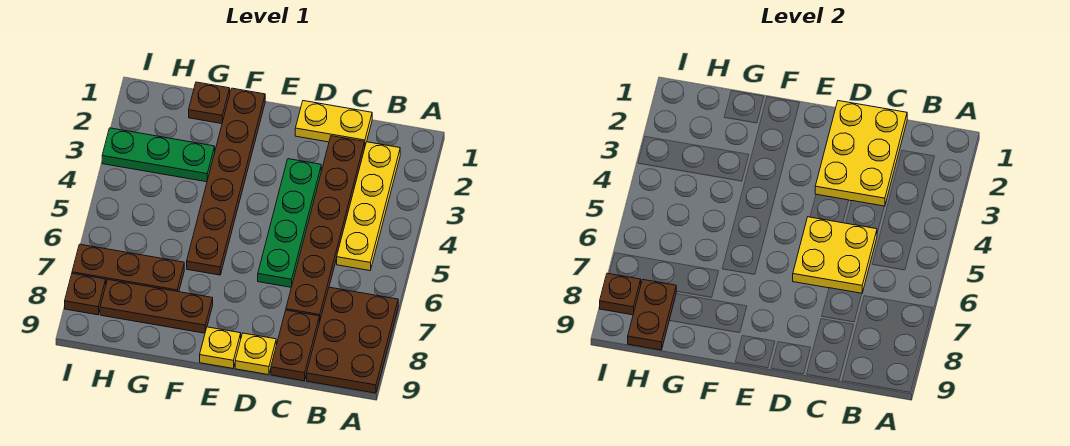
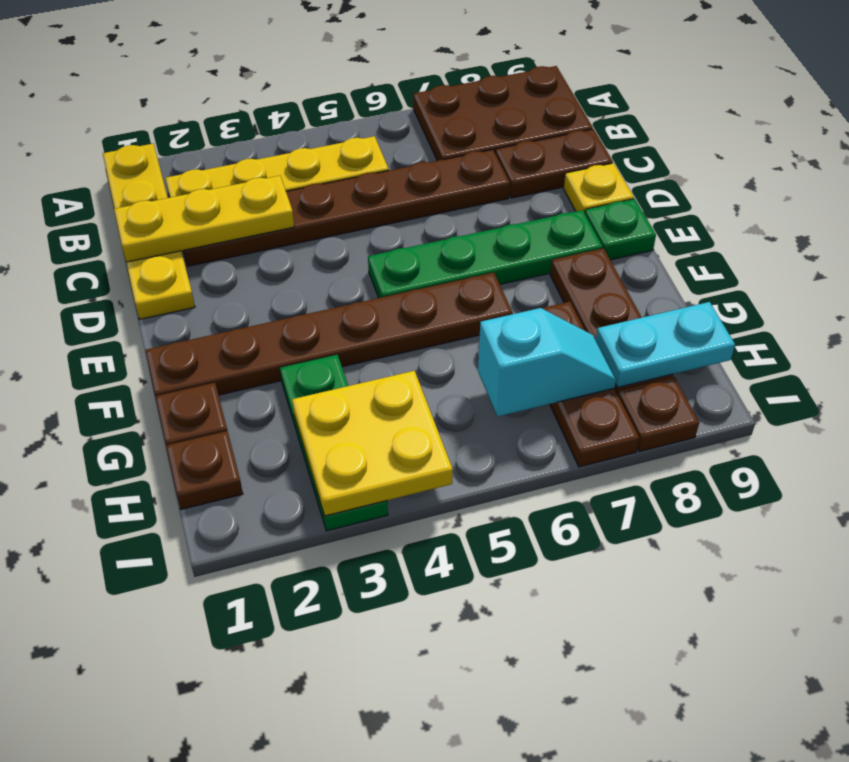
yellow 1x2 plate [295,101,372,145] -> yellow 1x4 plate [103,143,195,319]
yellow 2x3 plate [815,101,907,206] -> yellow 1x3 plate [114,176,294,262]
yellow 2x2 plate [793,217,877,293] -> yellow 2x2 plate moved to [292,371,453,516]
green 1x4 plate [258,159,321,287] -> green 1x4 plate moved to [368,210,603,298]
yellow 1x1 plate [200,327,241,368] -> green 1x1 plate [585,199,656,260]
none -> cyan 1x2 slope [478,308,616,417]
brown 1x2 plate [628,280,677,350] -> cyan 1x2 plate [596,302,735,387]
brown 1x1 plate [600,273,641,315] -> brown 1x1 plate moved to [166,431,243,509]

